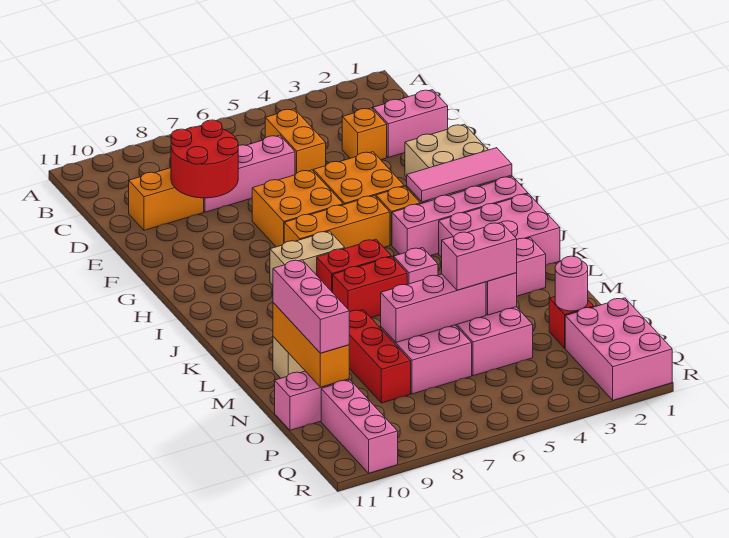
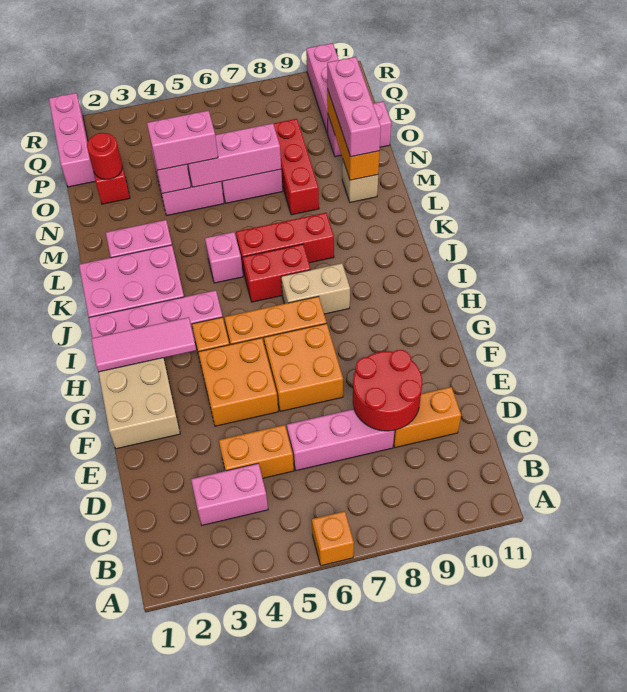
orange 1x2 brick [265,109,326,175] -> orange 1x2 brick turned to [219,425,294,478]
pink 1x2 brick [373,90,448,157] -> pink 1x2 brick moved to [191,463,268,525]
orange 1x1 brick [342,108,387,160] -> orange 1x1 brick moved to [312,511,354,566]
red 1x2 brick [333,257,407,318] -> red 1x3 brick [236,213,334,276]
pink 1x1 round brick [555,256,588,311] -> red 1x1 round brick [87,133,122,179]
pink 2x3 brick [565,298,672,400] -> pink 1x3 brick [49,93,95,187]

